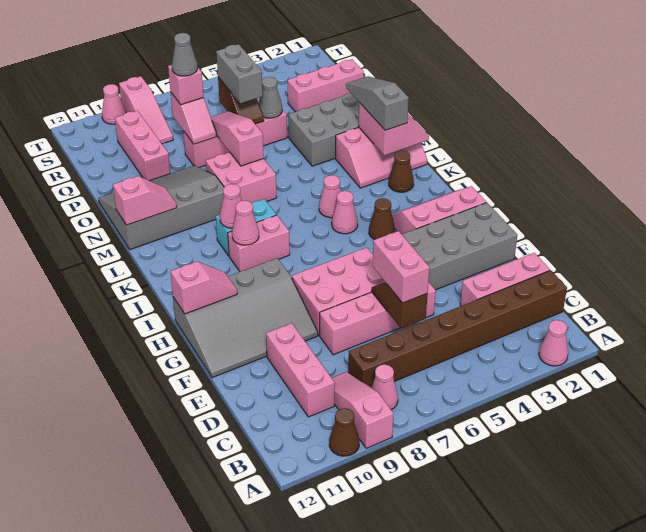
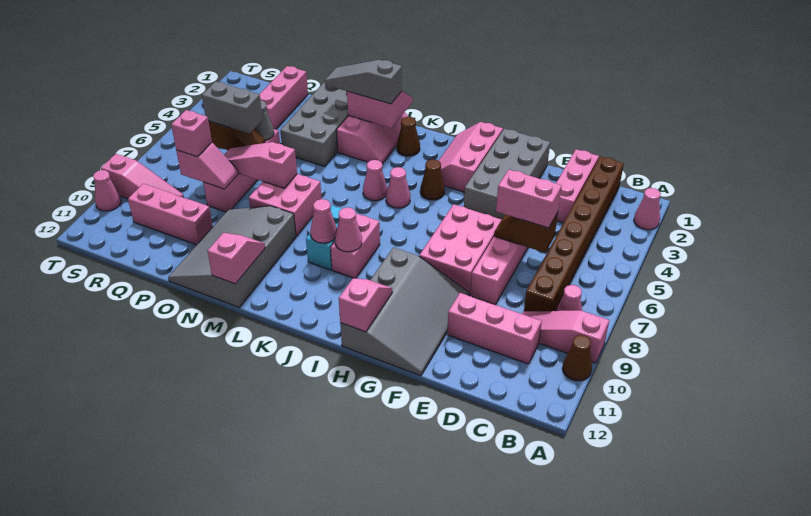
grey 1x1 cone [172,33,197,76] -> none

